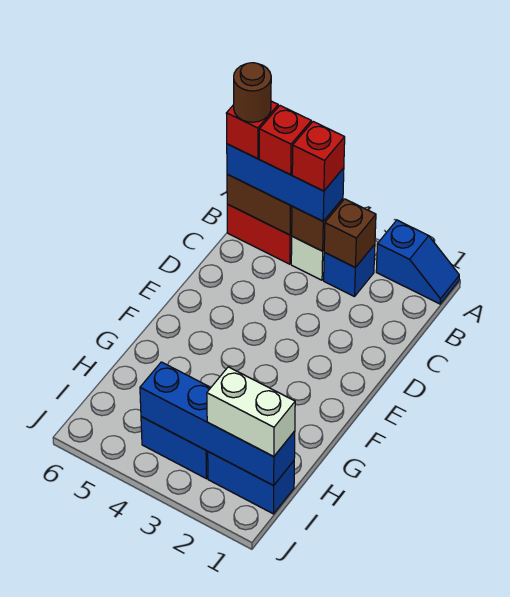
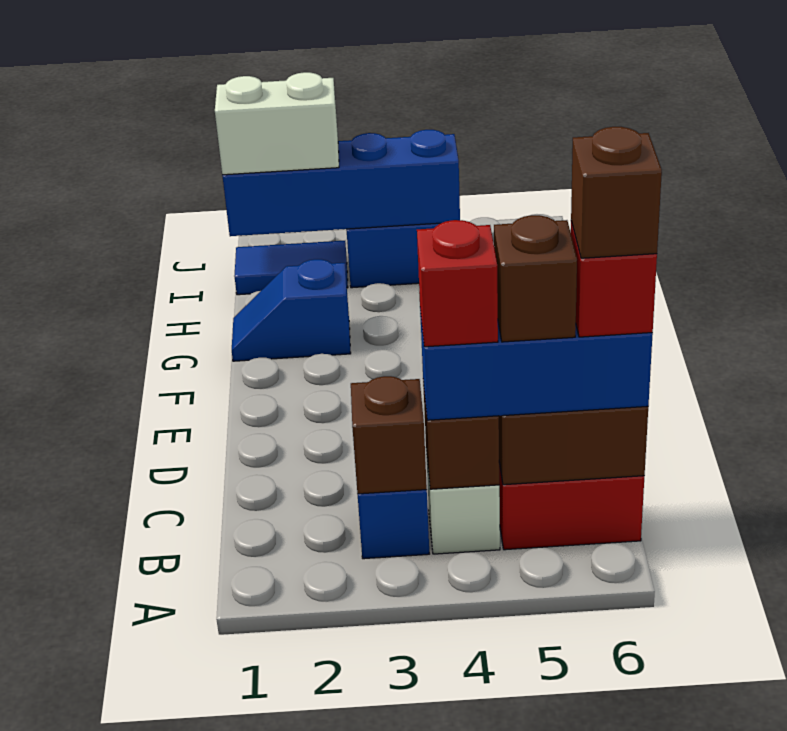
blue 1x2 slope [376,220,459,304] -> blue 1x2 slope moved to [232,259,351,361]
red 1x1 brick [259,106,311,175] -> brown 1x1 brick [494,215,577,342]
brown 1x1 round brick [234,63,271,122] -> brown 1x1 brick [571,127,662,258]
blue 1x2 brick [208,452,294,514] -> blue 1x2 tile [234,241,348,295]

